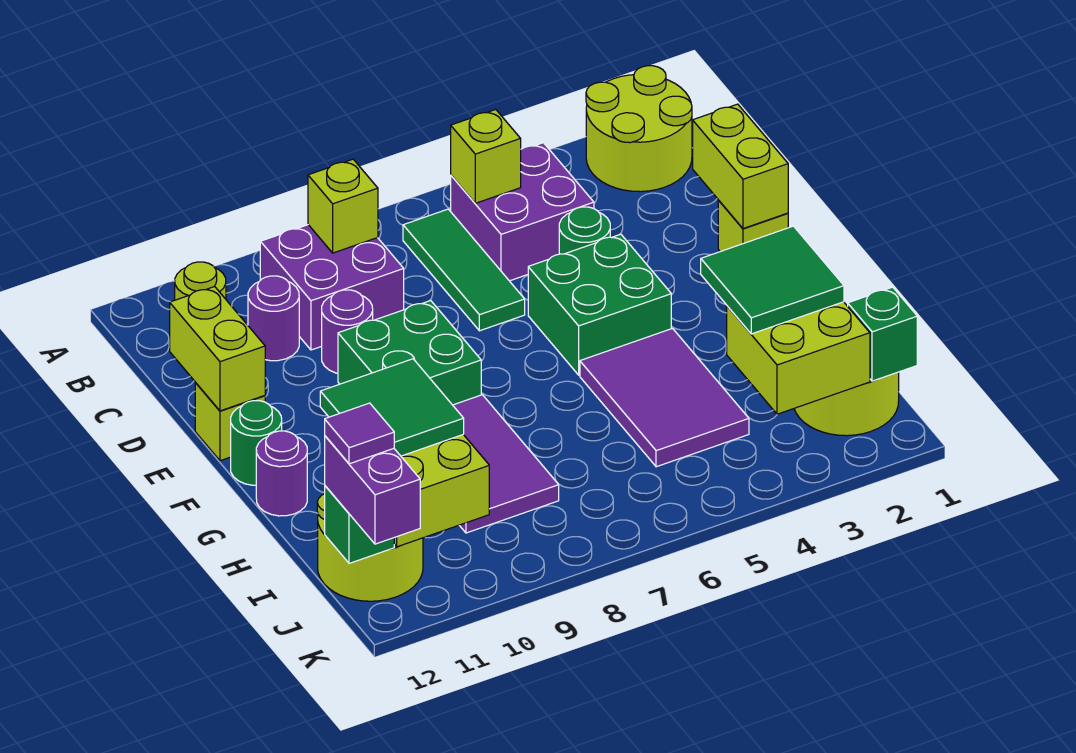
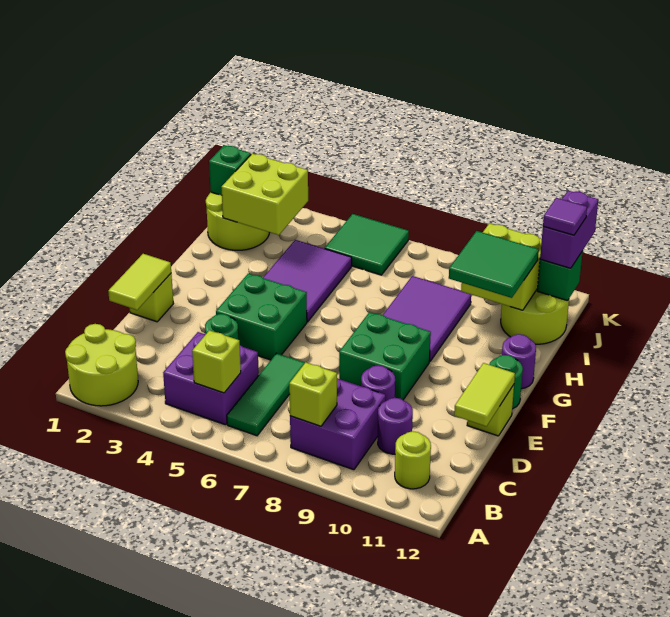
lime 1x2 brick [693,104,788,229] -> lime 1x2 tile [108,254,171,310]
lime 1x2 brick [170,287,265,411] -> lime 1x2 tile [454,363,515,426]
green 2x2 tile [701,226,844,334] -> green 2x2 tile moved to [325,214,409,275]

